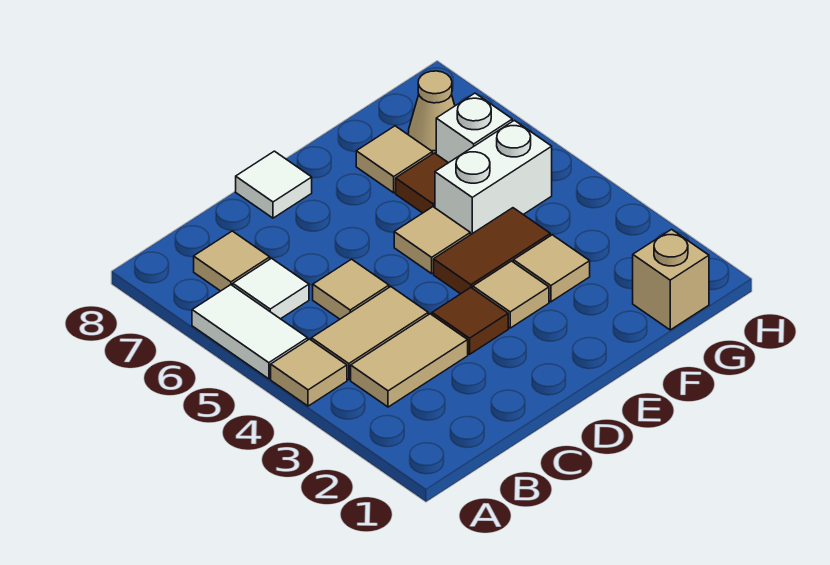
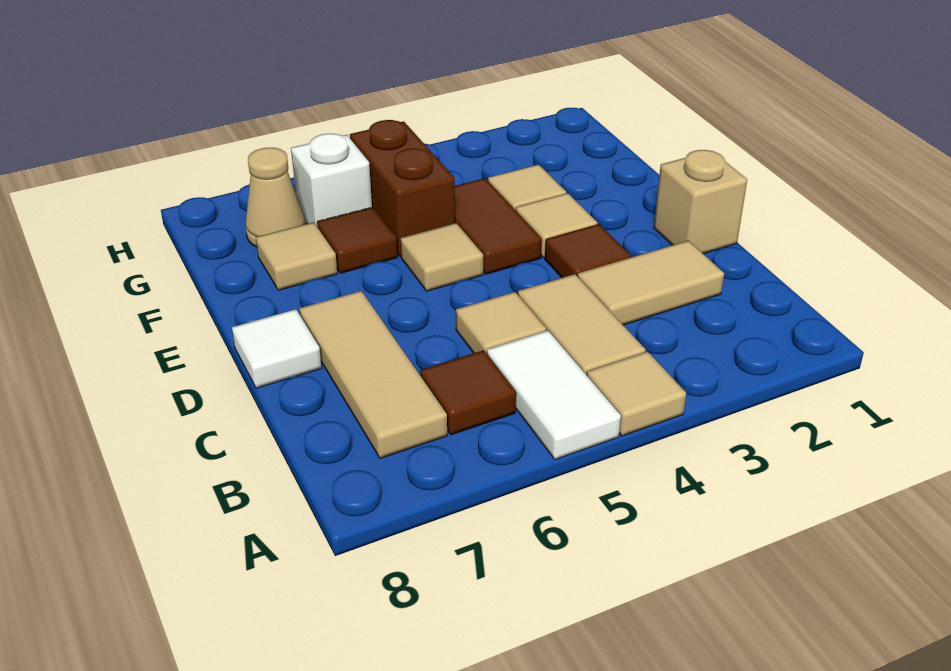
white 1x2 tile [192,285,308,379] -> white 1x2 tile turned to [487,330,621,460]
tan 1x2 tile [351,314,468,407] -> tan 1x2 tile turned to [578,241,724,325]
white 1x1 tile [233,258,309,319] -> brown 1x1 tile [420,350,516,435]
tan 1x1 tile [194,231,270,291] -> tan 1x3 tile [299,291,447,458]
white 1x2 brick [435,120,552,235] -> brown 1x2 brick [350,120,455,257]
tan 1x1 brick [633,229,709,330] -> tan 1x1 brick moved to [654,150,747,254]

